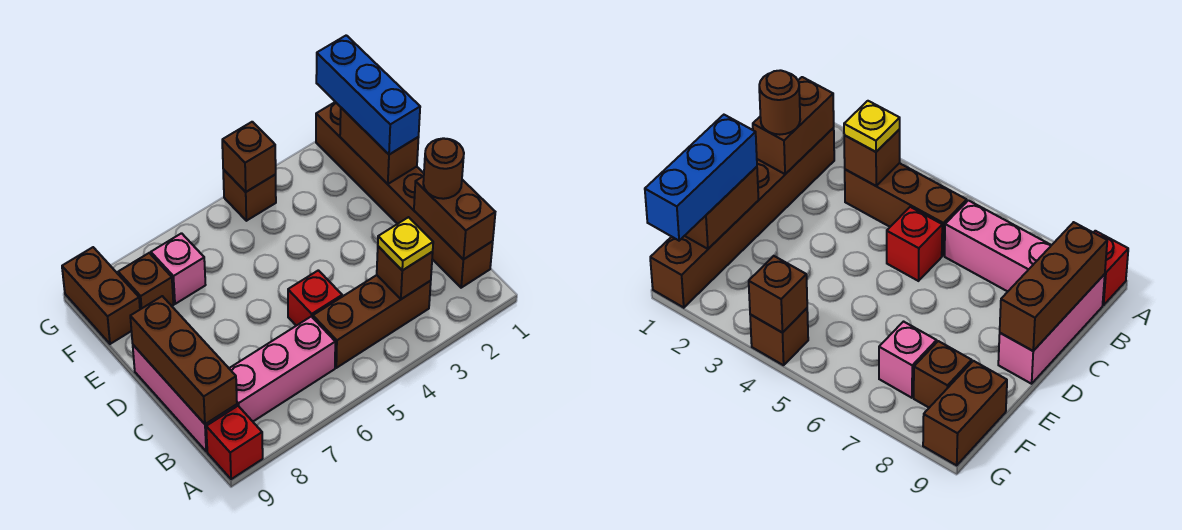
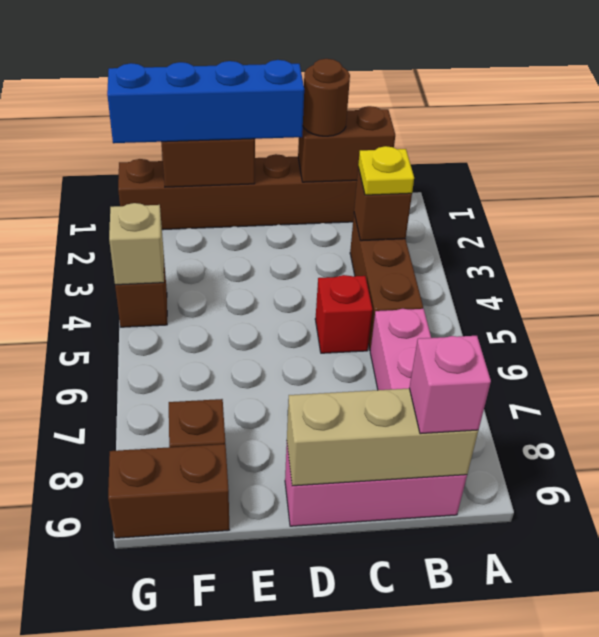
red 1x1 brick [206,406,263,479] -> none
brown 1x3 brick [130,296,237,424] -> tan 1x3 brick [287,388,478,486]
blue 1x3 brick [316,35,420,155] -> blue 1x4 brick [107,60,304,143]
pink 1x1 brick [151,233,205,304] -> pink 1x1 brick moved to [409,336,491,434]
brown 1x1 brick [222,122,276,192] -> tan 1x1 brick [109,203,164,285]

